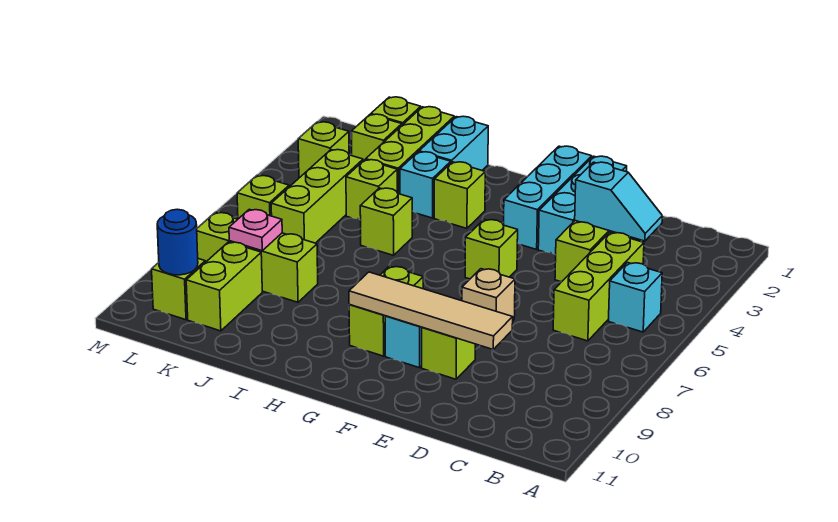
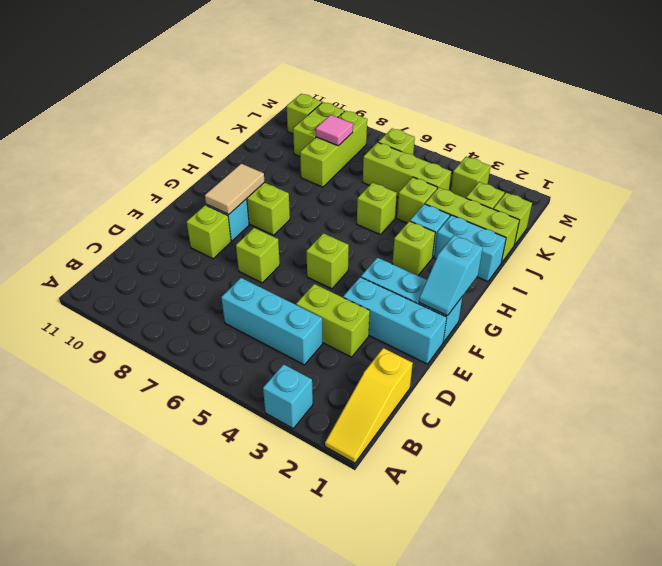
none -> yellow 1x3 slope [325,348,413,463]
cyan 1x1 brick [609,263,662,332] -> cyan 1x1 brick moved to [263,364,313,428]
cyan 1x2 slope [575,162,662,241] -> cyan 1x2 slope moved to [419,235,483,316]
lime 1x3 brick [553,233,644,341] -> cyan 1x3 brick [221,278,323,365]
tan 1x4 tile [349,272,513,350] -> tan 1x2 tile [205,164,265,215]
tan 1x1 brick [462,269,515,320] -> lime 1x1 brick [236,228,280,283]
pink 1x1 plate [229,209,282,251] -> pink 1x1 tile [316,115,353,146]
lime 1x2 brick [186,242,262,331] -> lime 1x2 brick turned to [293,102,344,156]
blue 1x1 round brick [157,209,198,275] -> none

